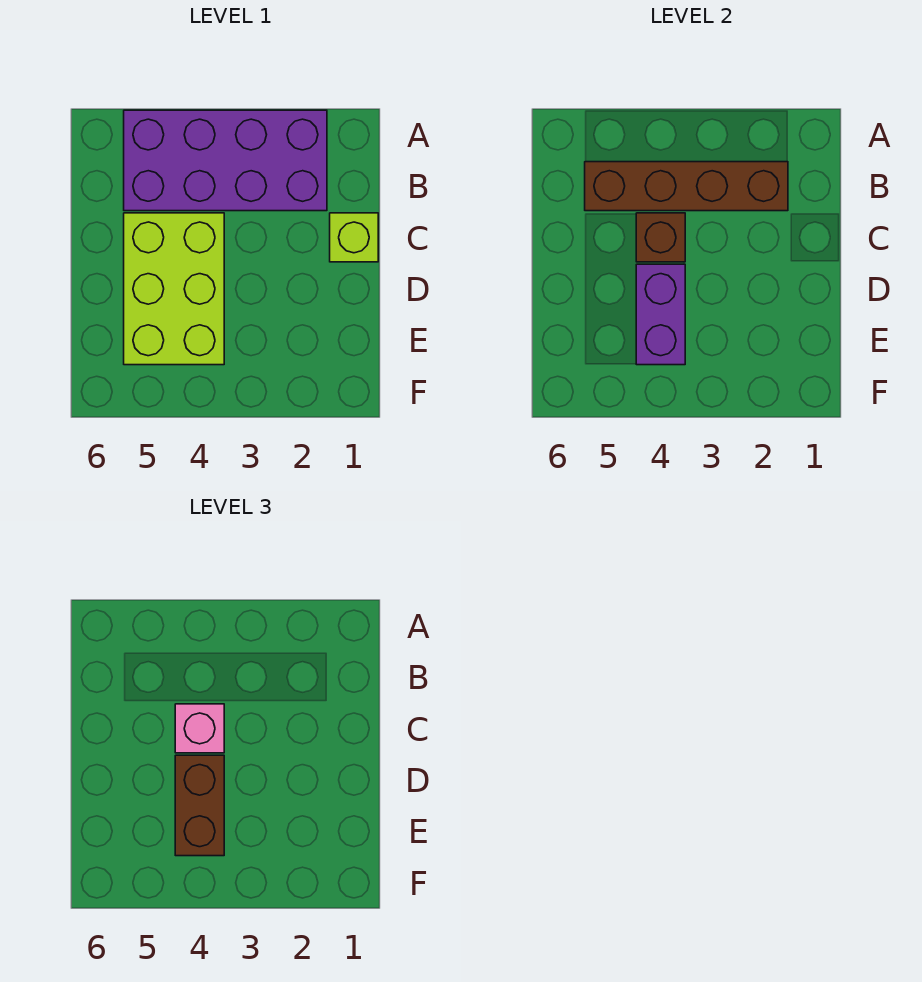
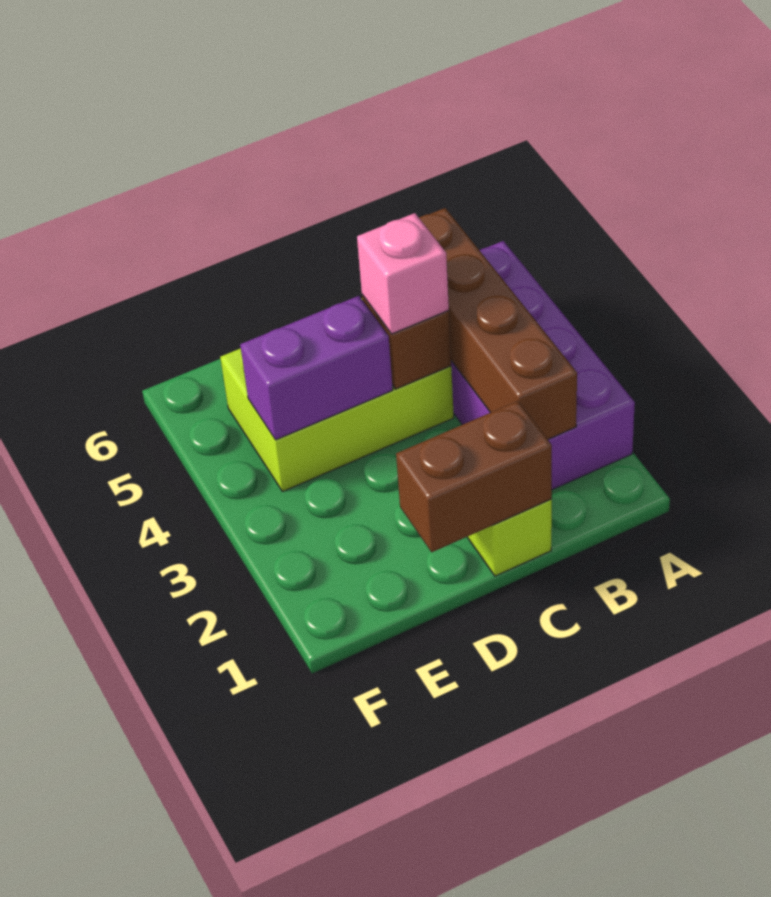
brown 1x2 brick [175,755,224,856] -> brown 1x2 brick moved to [396,401,552,552]

